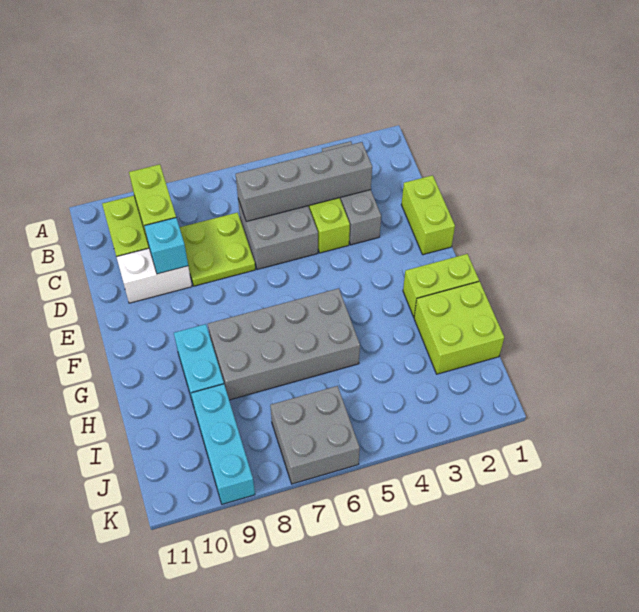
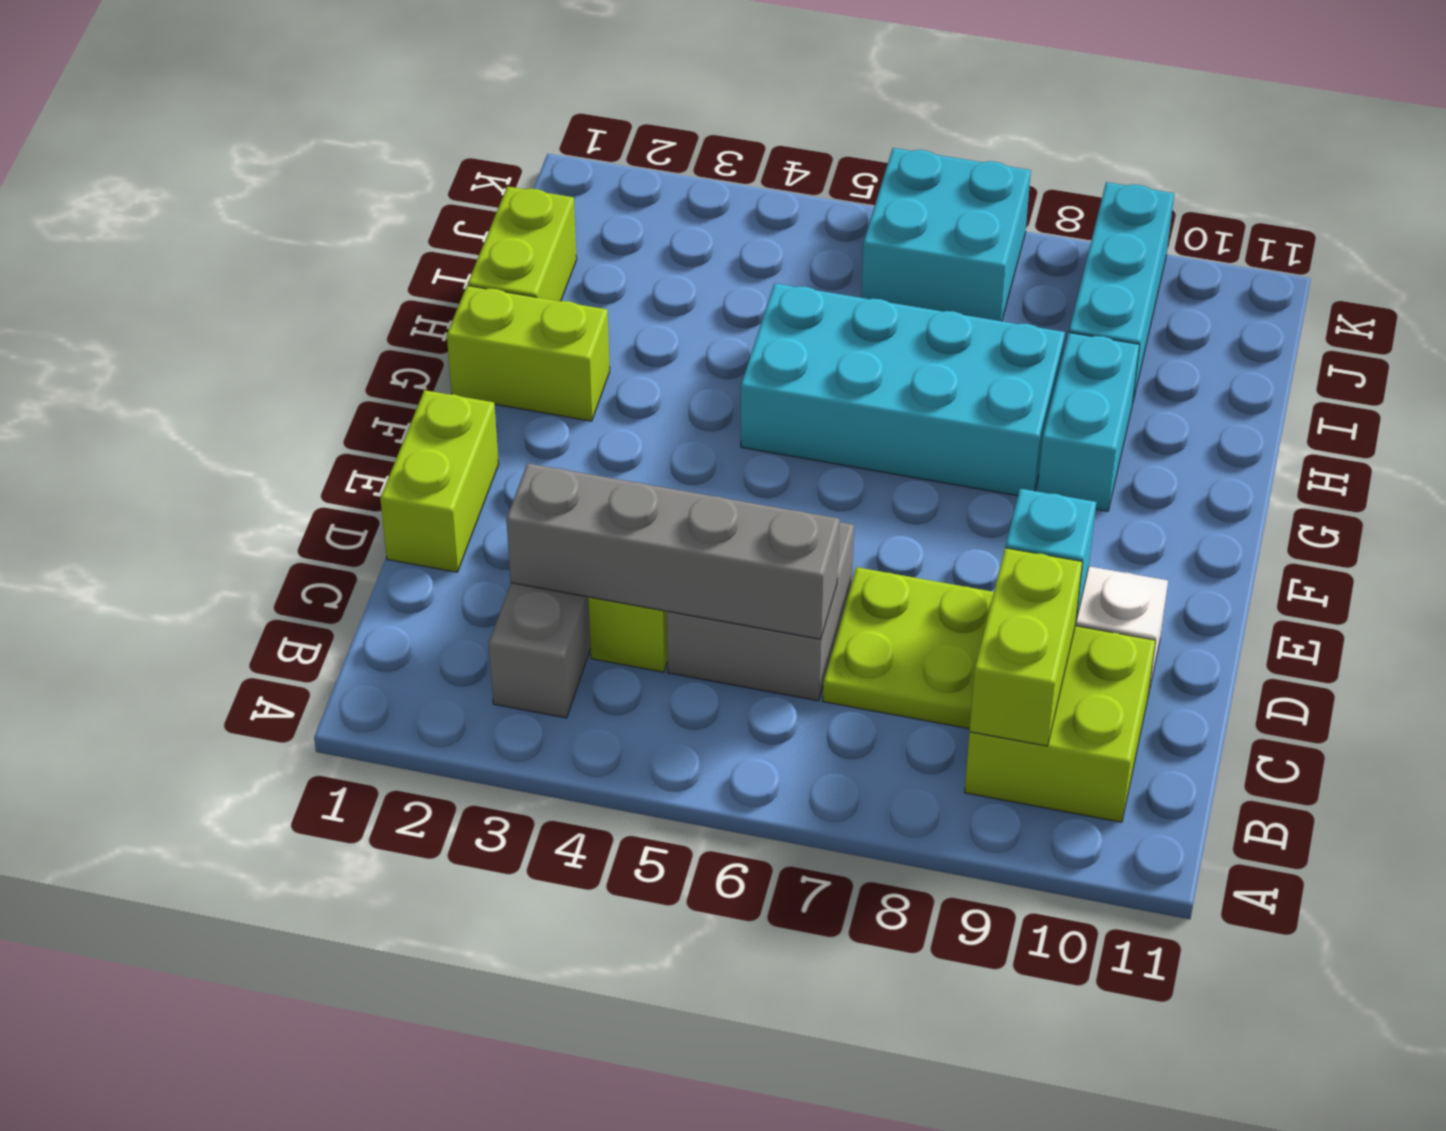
grey 2x4 brick [208,288,360,400] -> cyan 2x4 brick [741,283,1065,496]
lime 2x2 brick [414,281,504,374] -> lime 1x2 brick [468,186,577,301]
grey 2x2 brick [270,386,360,484] -> cyan 2x2 brick [861,148,1031,321]

